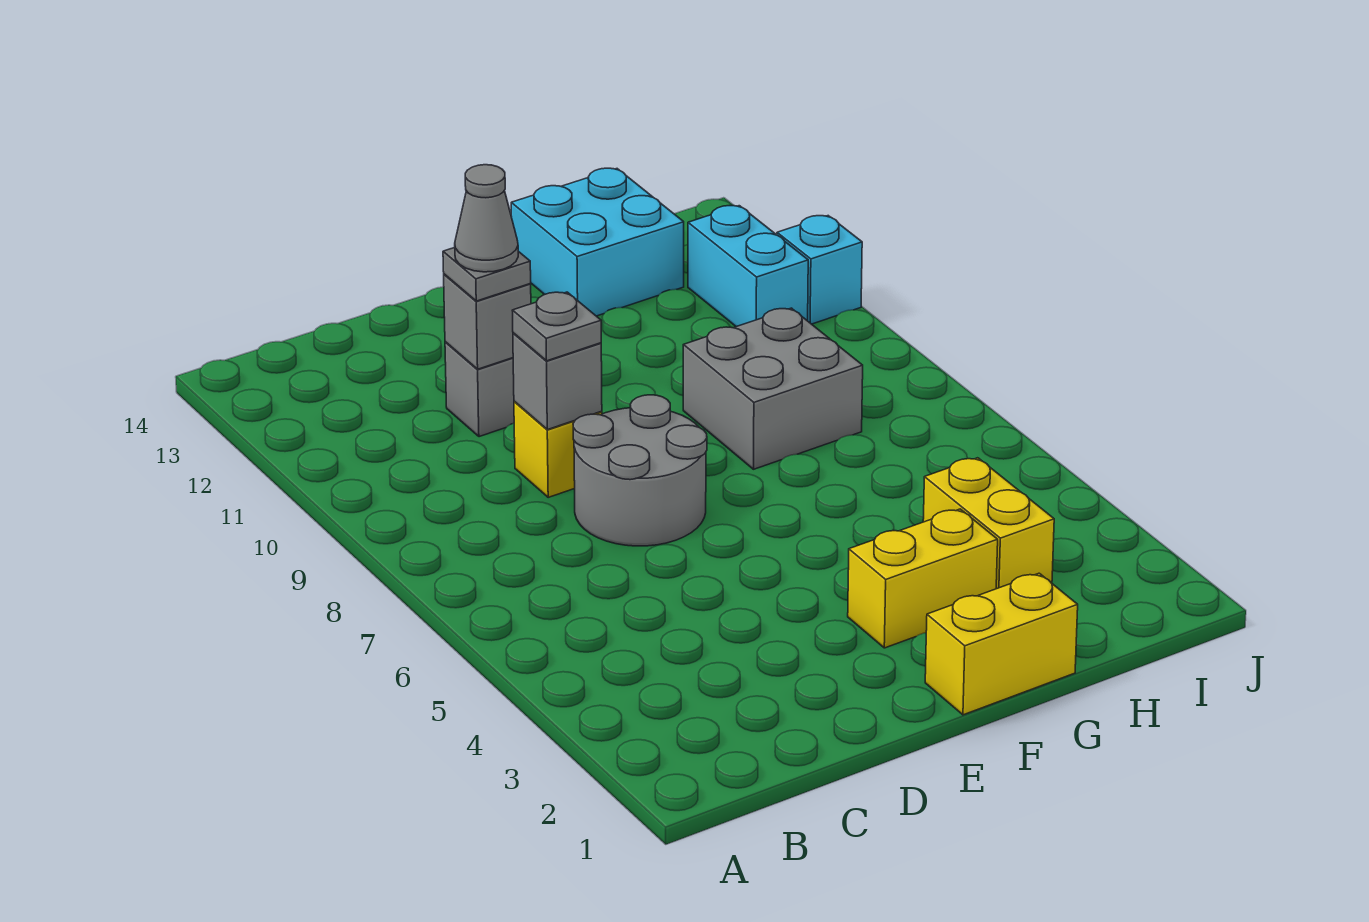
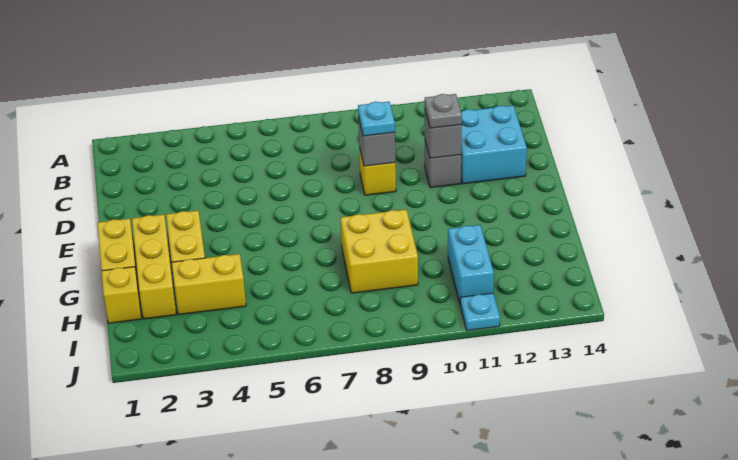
grey 2x2 round brick [573,395,707,546] -> none
grey 1x1 plate [512,292,601,361] -> cyan 1x1 plate [358,102,395,136]
grey 1x1 cone [455,165,518,272] -> none
none -> yellow 1x3 brick [132,215,176,319]
grey 2x2 brick [683,308,863,469] -> yellow 2x2 brick [340,210,418,293]
cyan 2x2 brick [511,168,684,316] -> cyan 2x2 brick moved to [461,105,527,184]
none -> yellow 1x1 brick [102,267,141,323]
cyan 1x2 brick [688,206,808,327] -> cyan 1x2 brick turned to [448,225,494,303]
cyan 1x1 brick [777,216,862,324] -> cyan 1x1 plate [460,293,500,331]

